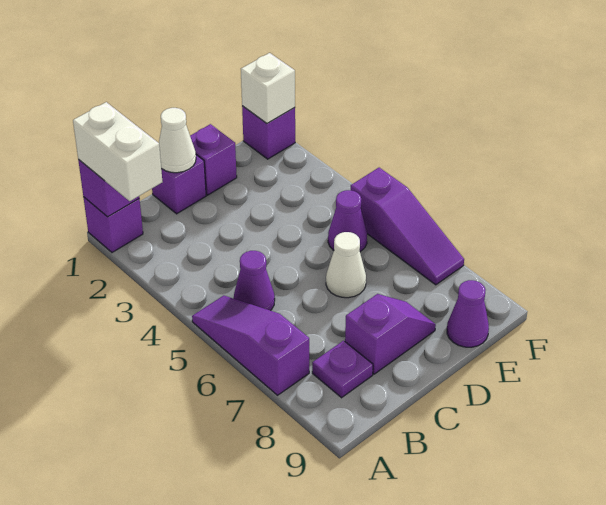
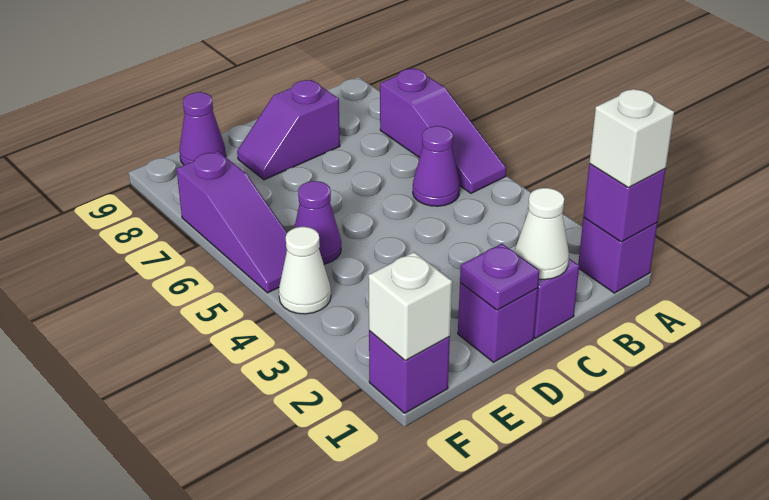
white 1x2 brick [73,102,162,201] -> white 1x1 brick [589,89,674,188]
purple 1x1 plate [312,341,373,398] -> purple 1x1 plate moved to [460,244,540,310]
white 1x1 cone [326,232,366,298] -> white 1x1 cone moved to [279,227,331,314]
purple 1x3 slope [351,168,464,285] -> purple 1x3 slope turned to [177,151,287,293]

